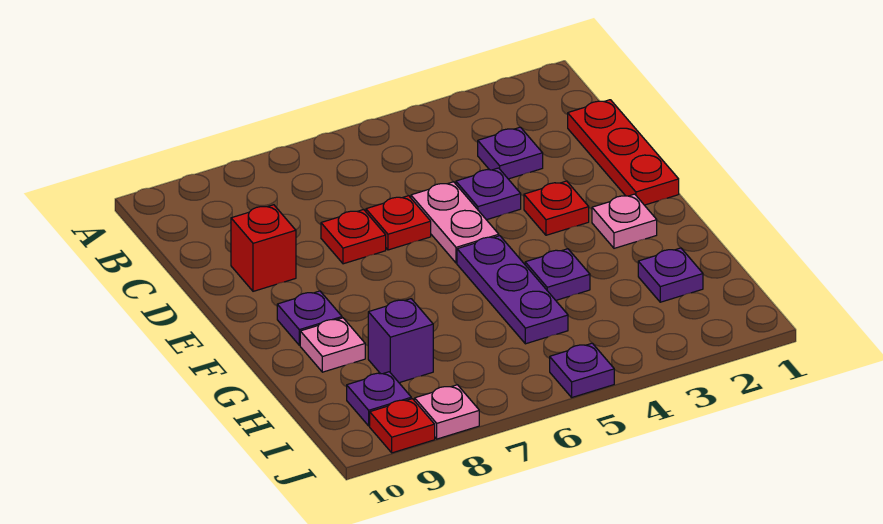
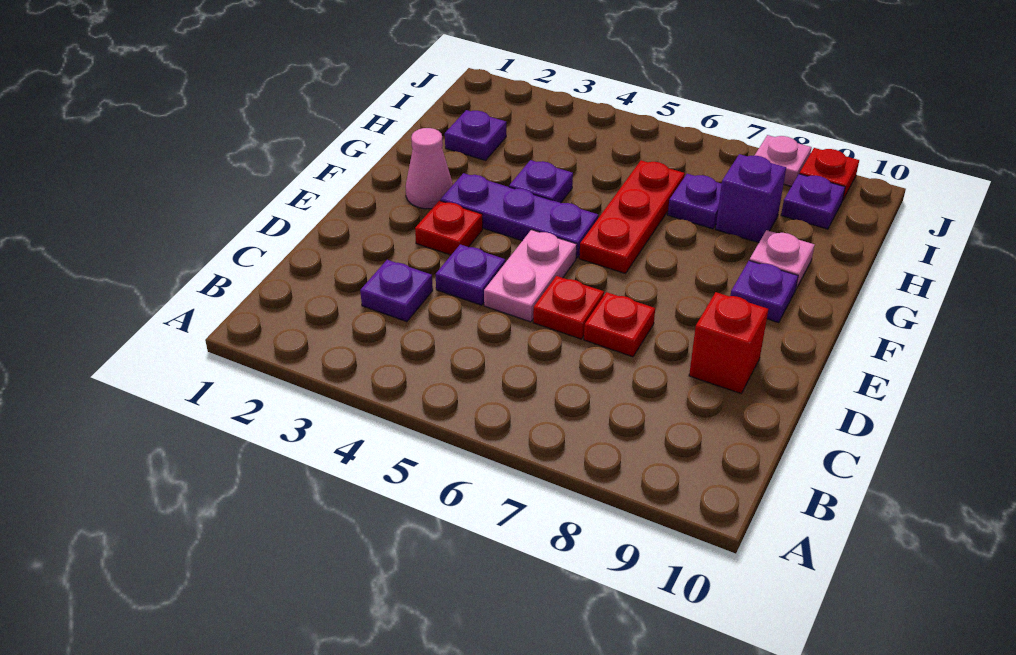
red 1x3 plate [568,100,679,205] -> red 1x3 plate moved to [579,160,685,274]
pink 1x1 plate [592,194,657,248] -> pink 1x1 cone [406,128,453,209]
purple 1x3 plate [457,236,568,344] -> purple 1x3 plate turned to [440,173,598,258]
purple 1x1 plate [550,343,614,397] -> purple 1x1 plate moved to [668,174,722,229]

